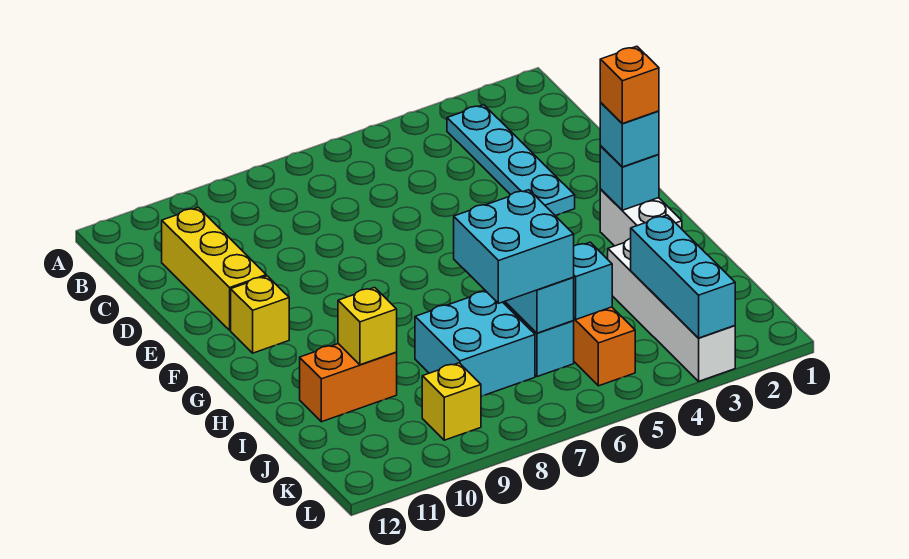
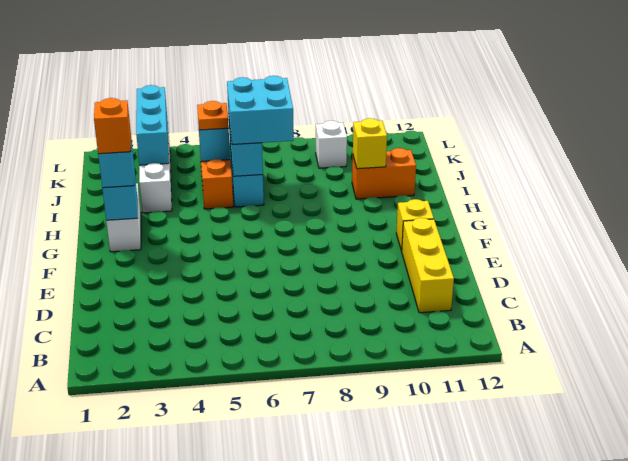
cyan 1x4 plate [447,105,575,216] -> none
cyan 2x2 brick [415,292,535,396] -> none
none -> orange 1x1 plate [197,101,229,130]
yellow 1x1 brick [422,363,481,440] -> white 1x1 brick [316,121,347,168]

